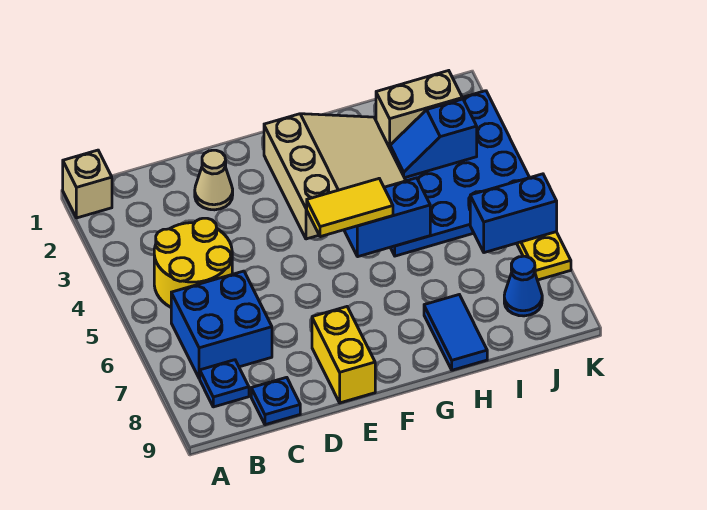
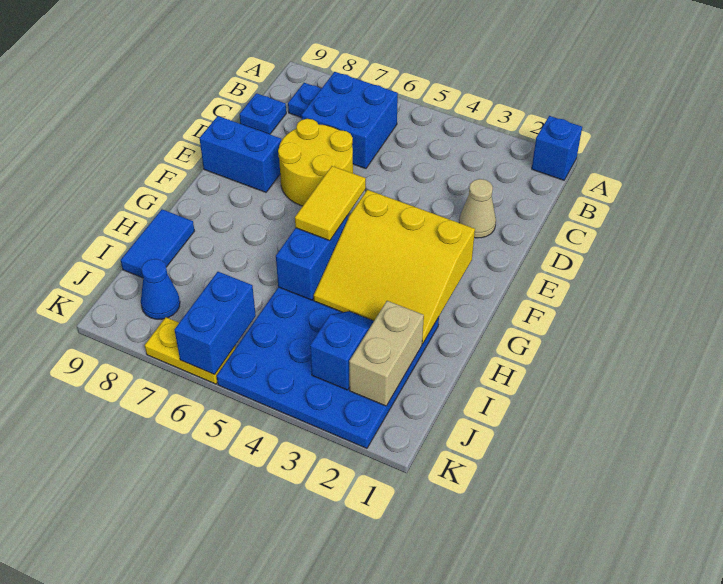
tan 1x1 brick [63,150,112,218] -> blue 1x1 brick [532,116,582,180]
yellow 2x2 round brick [154,218,232,307] -> yellow 2x2 round brick moved to [278,119,353,206]
yellow 1x2 brick [312,307,375,403] -> blue 1x2 brick [199,116,281,192]
tan 3x3 slope [264,114,406,239] -> yellow 3x3 slope [314,190,475,344]
blue 1x2 tile [424,295,487,370] -> blue 1x2 tile turned to [121,209,194,278]

